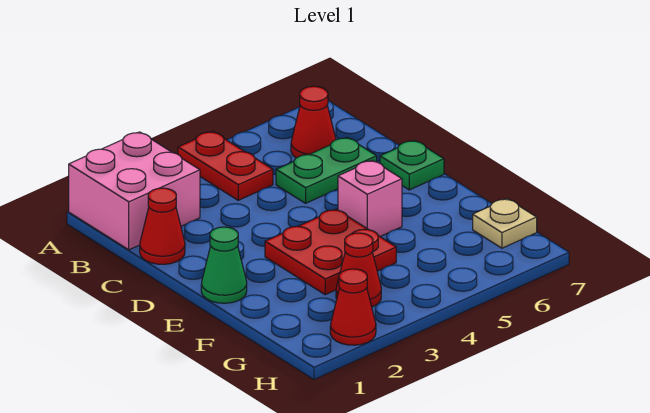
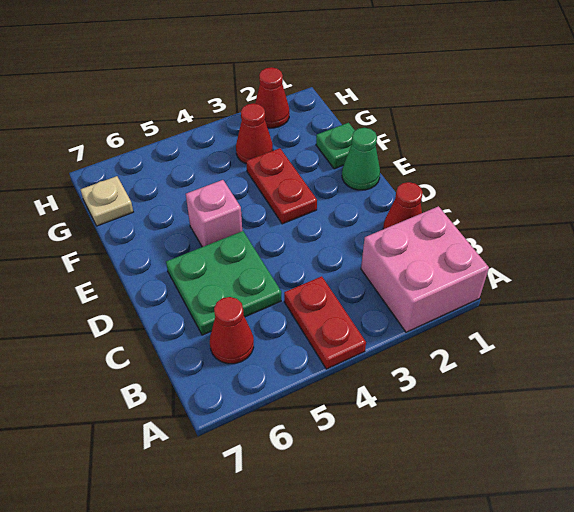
green 1x2 plate [276,137,377,203] -> green 2x2 plate [166,231,281,335]
green 1x1 plate [380,140,444,190] -> green 1x1 plate moved to [316,123,355,169]
red 2x2 plate [265,209,396,295] -> red 1x2 plate [246,148,317,224]

